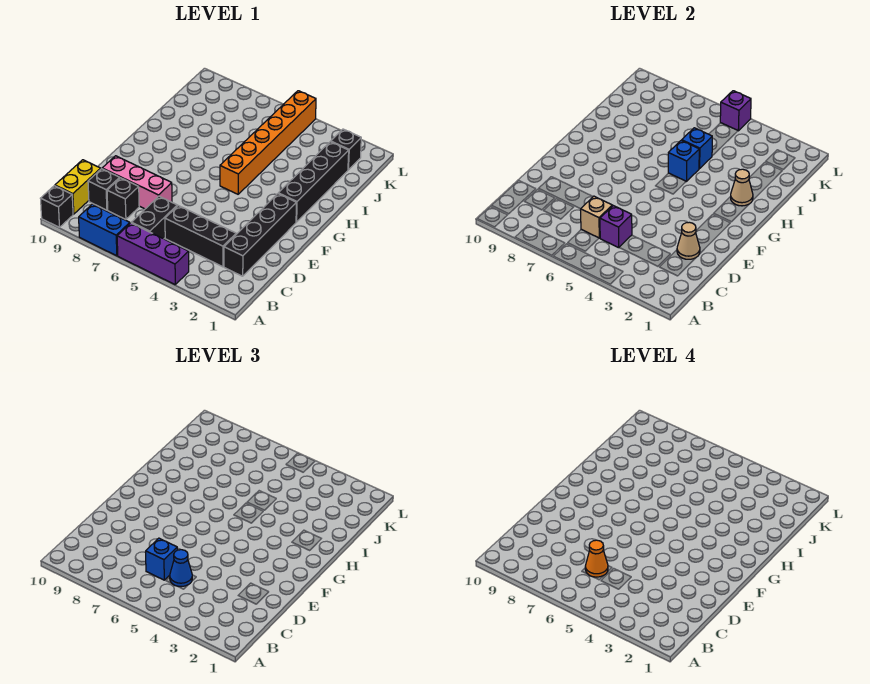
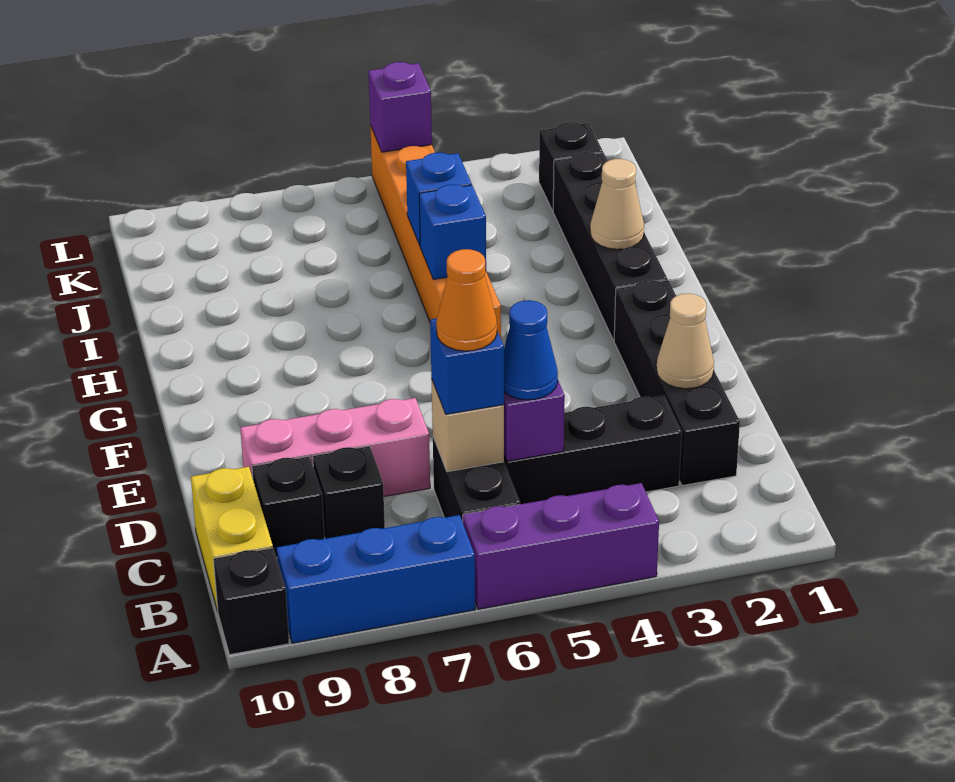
blue 1x2 brick [79,204,130,256] -> blue 1x3 brick [277,515,475,643]

